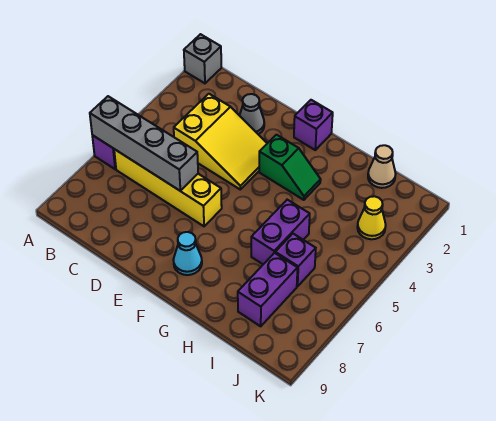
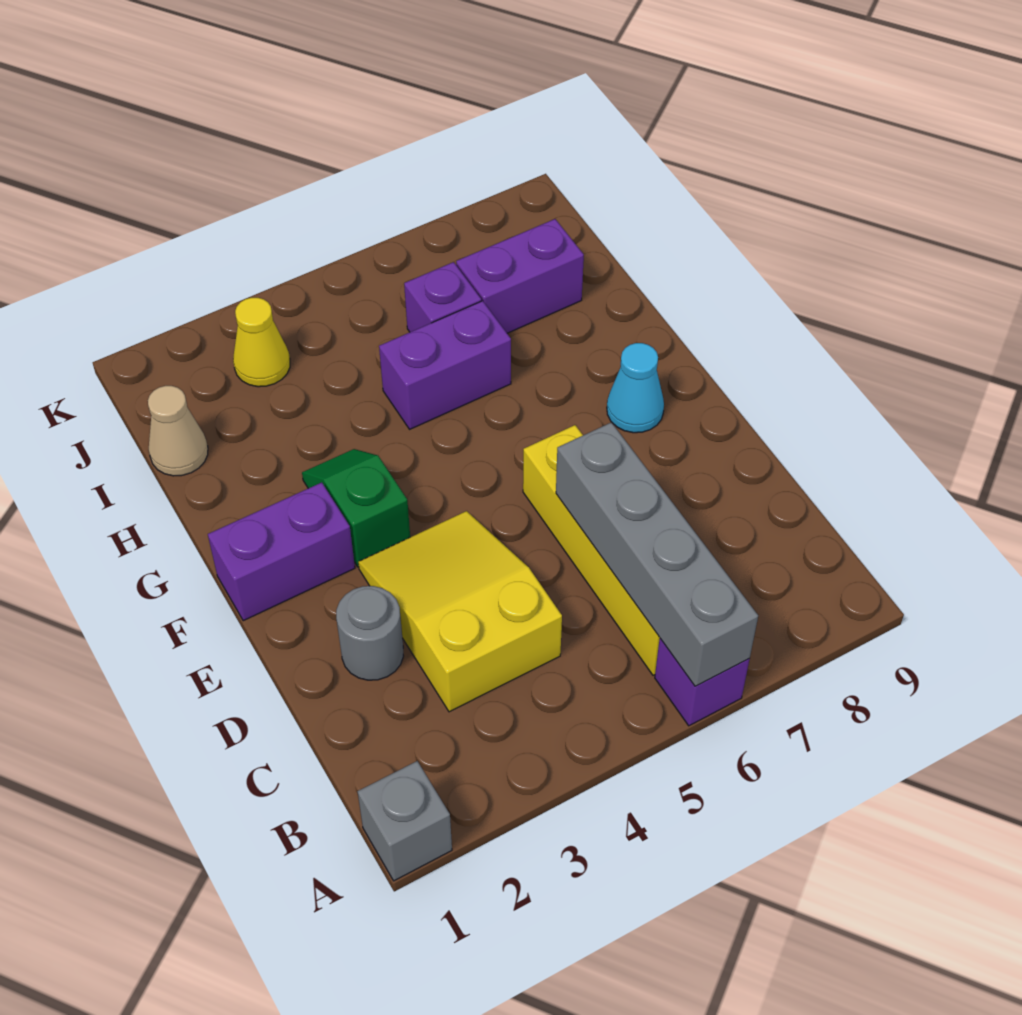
grey 1x1 cone [239,94,264,134] -> grey 1x1 round brick [336,586,403,680]
purple 1x1 brick [294,100,333,150] -> purple 1x2 brick [208,482,355,621]

